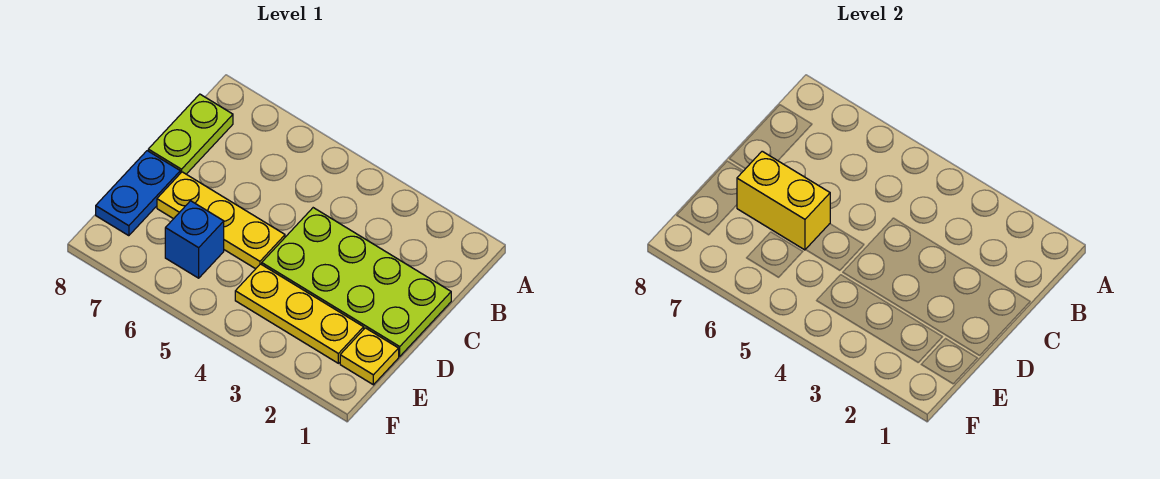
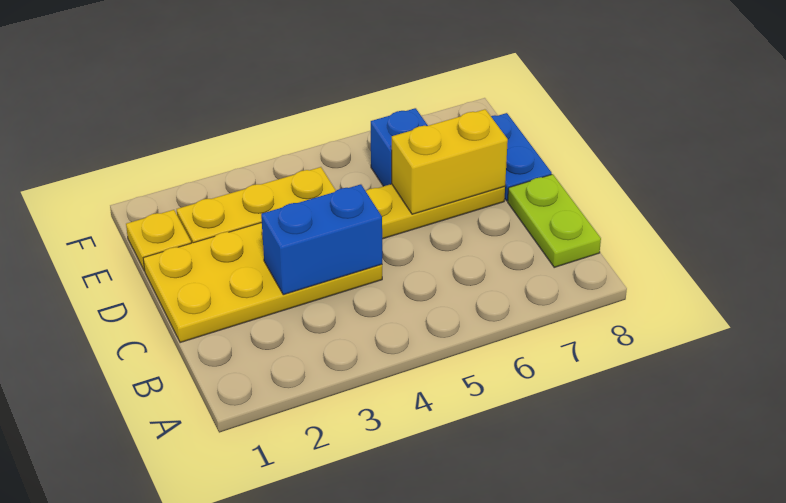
lime 2x4 plate [262,208,451,356] -> yellow 2x4 plate [143,223,382,343]
none -> blue 1x2 brick [261,184,382,295]

